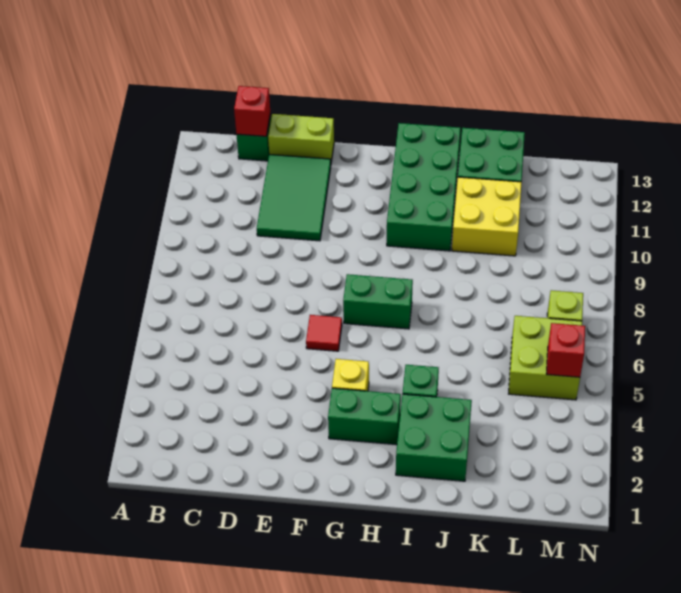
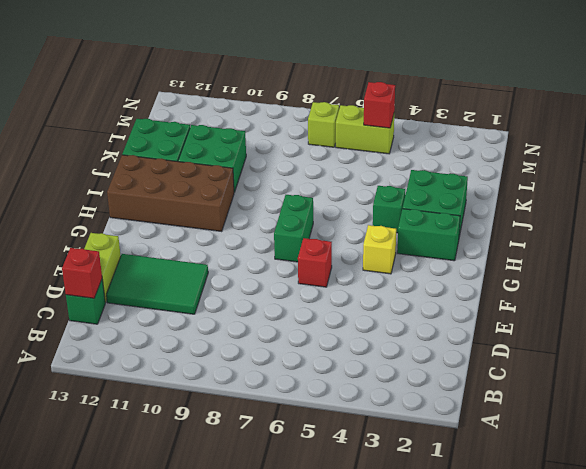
red 1x1 tile [306,315,342,351] -> red 1x1 brick [298,238,332,287]
green 1x2 brick [328,388,401,445] -> green 1x2 brick turned to [397,209,460,261]
green 2x4 brick [387,123,461,251] -> brown 2x4 brick [107,155,234,231]
yellow 2x2 brick [452,177,522,256] -> green 2x2 brick [178,125,246,192]
lime 2x2 brick [509,316,582,400] -> lime 1x2 brick [336,105,394,154]

